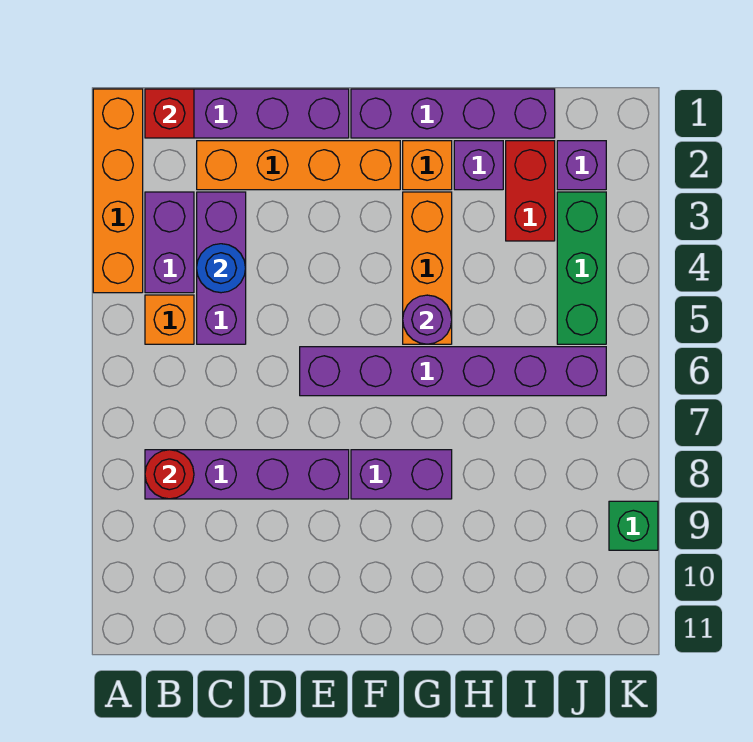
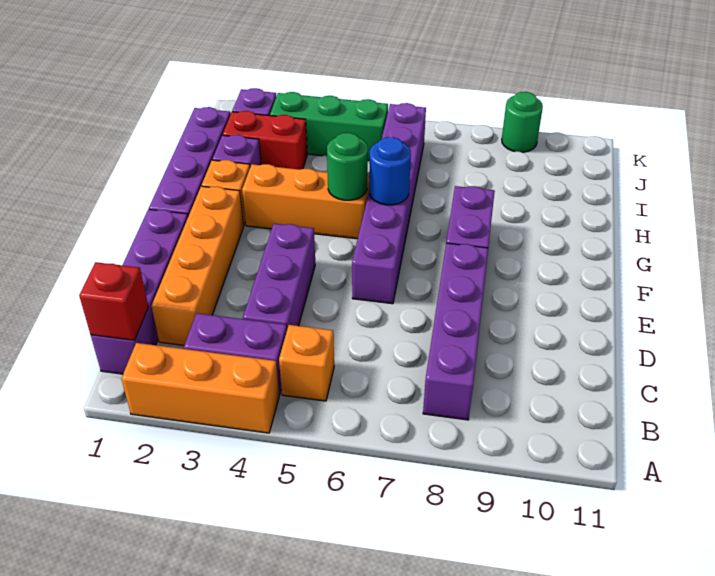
orange 1x4 brick [93,89,143,293] -> orange 1x3 brick [121,343,279,433]
red 1x1 round brick [145,450,194,499] -> none
purple 1x3 brick [197,192,246,344] -> purple 1x3 brick turned to [243,224,315,329]
blue 1x1 round brick [197,244,246,293] -> blue 1x1 round brick moved to [369,137,411,205]
purple 1x1 round brick [403,295,452,344] -> green 1x1 round brick [327,133,368,200]
green 1x1 brick [609,501,658,550] -> green 1x1 round brick [502,92,543,152]

